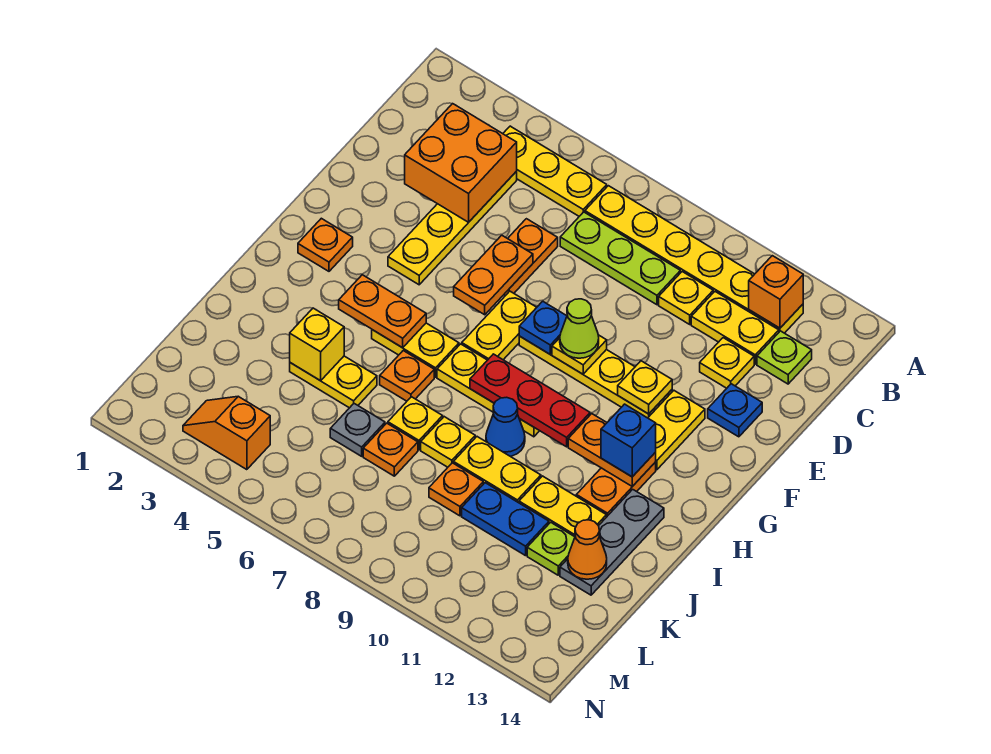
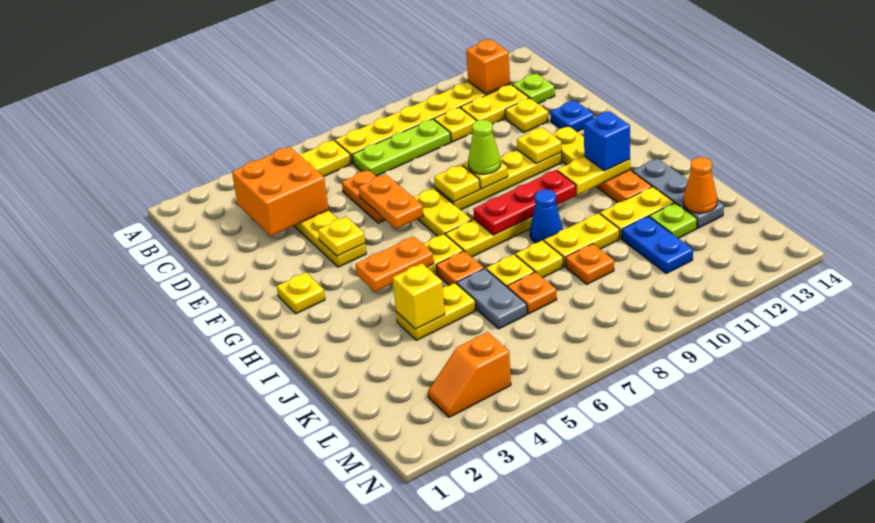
none -> yellow 1x1 plate [318,217,365,256]
blue 1x1 plate [519,301,567,354] -> yellow 1x1 plate [434,164,480,202]
orange 1x1 plate [298,218,353,271] -> yellow 1x1 plate [277,272,325,314]
orange 1x2 plate [568,414,656,486] -> yellow 1x2 plate [557,156,630,195]
grey 1x1 plate [330,404,385,456] -> grey 1x2 plate [457,268,527,329]
blue 1x2 plate [462,483,549,556] -> blue 1x2 plate turned to [622,216,693,274]

